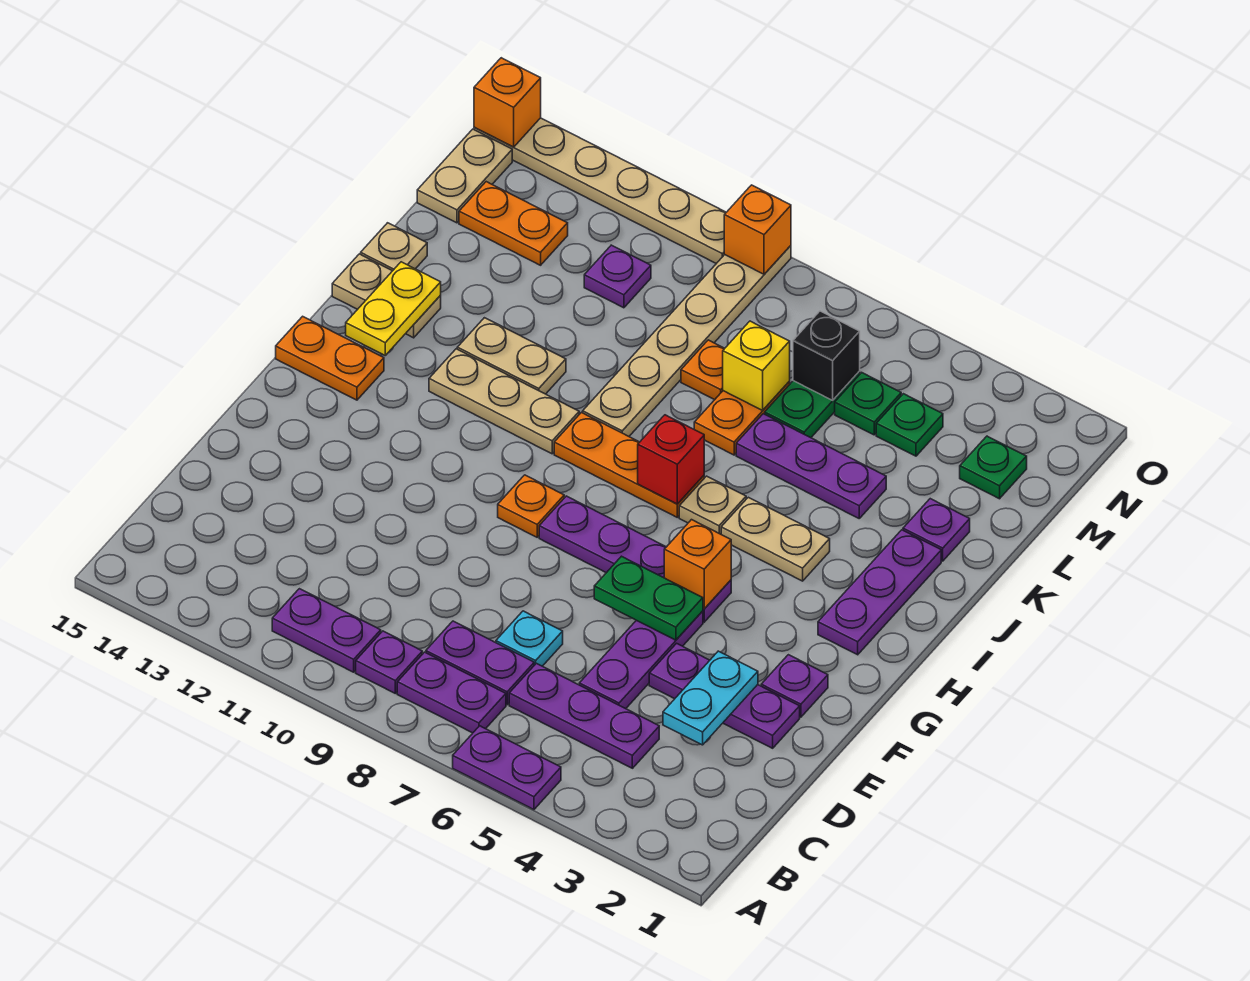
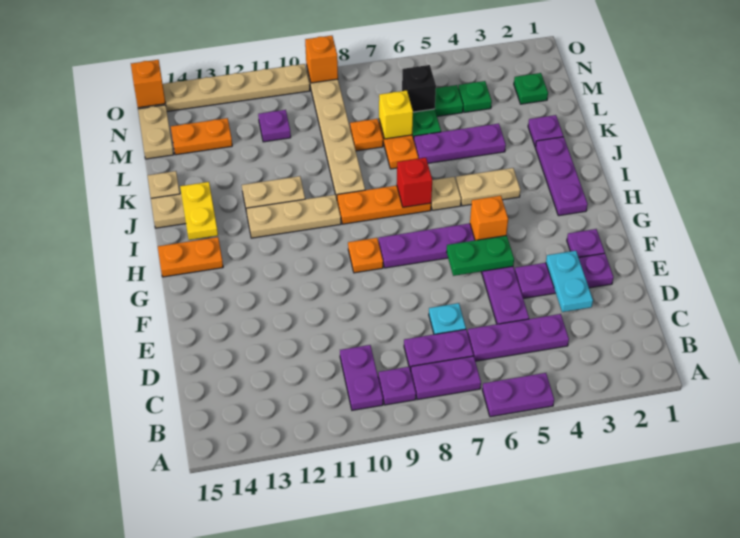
purple 1x2 plate [272,589,381,672] -> purple 1x2 plate turned to [340,345,383,410]

